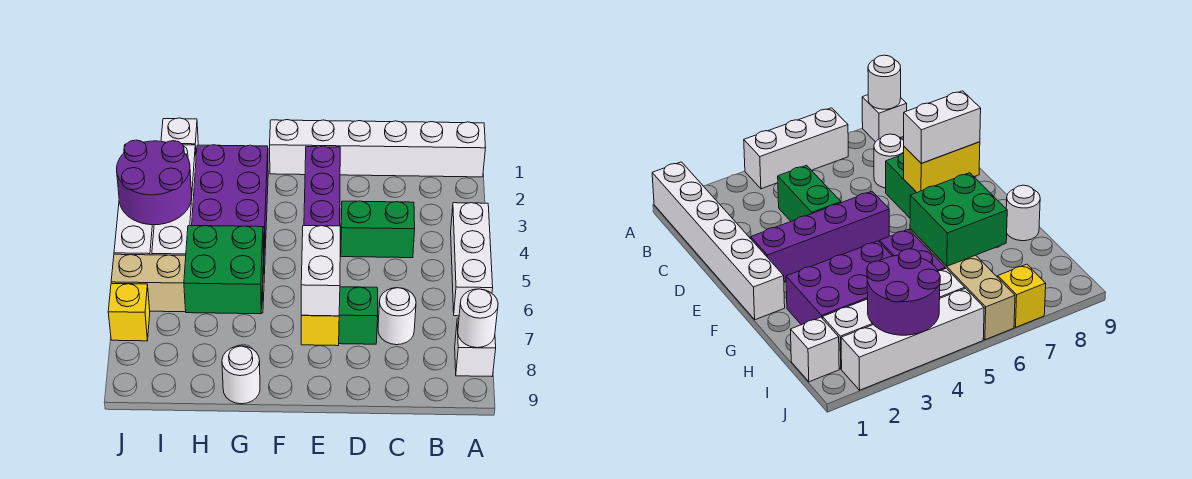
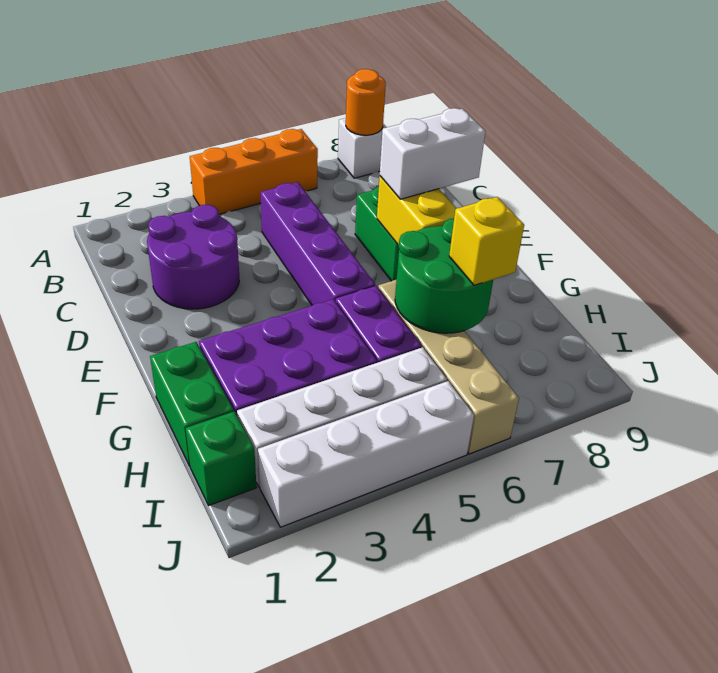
white 1x6 brick [270,120,486,177] -> none
white 1x3 brick [451,203,493,316] -> orange 1x3 brick [190,129,318,214]
white 1x1 round brick [458,289,498,348] -> orange 1x1 round brick [346,69,386,135]
green 1x2 brick [341,201,415,258] -> green 1x2 brick moved to [150,342,234,466]
white 1x1 round brick [378,288,416,345] -> none
purple 1x4 brick [304,146,340,226] -> purple 1x4 brick turned to [260,182,375,306]
yellow 1x2 brick [301,315,339,346] -> yellow 1x2 brick turned to [377,176,457,245]
green 2x2 brick [184,226,264,314] -> green 2x2 round brick [395,219,493,333]
white 1x1 round brick [222,346,260,404] -> none
white 1x1 brick [161,118,198,153] -> green 1x1 brick [186,412,256,505]
purple 2x2 round brick [117,140,192,225] -> purple 2x2 round brick moved to [147,205,239,309]
yellow 1x1 brick [108,284,150,341] -> yellow 1x1 brick moved to [449,197,524,286]

